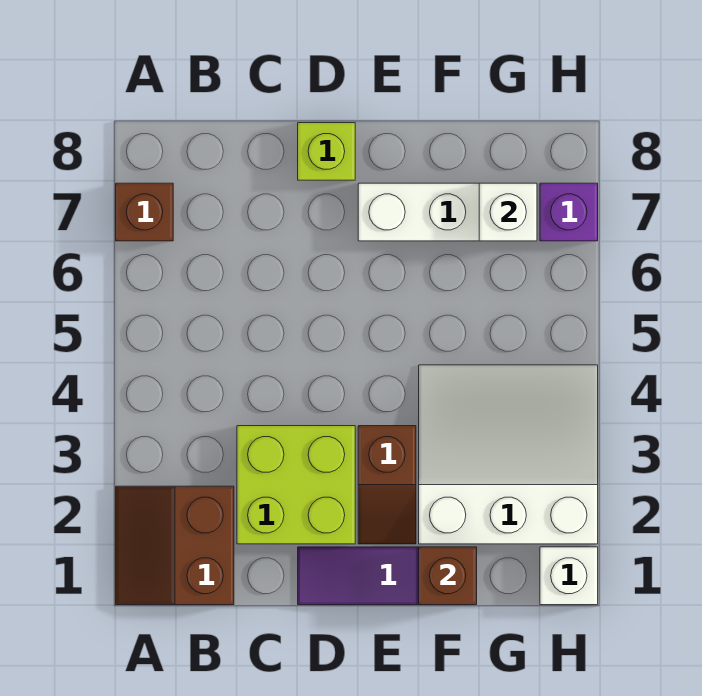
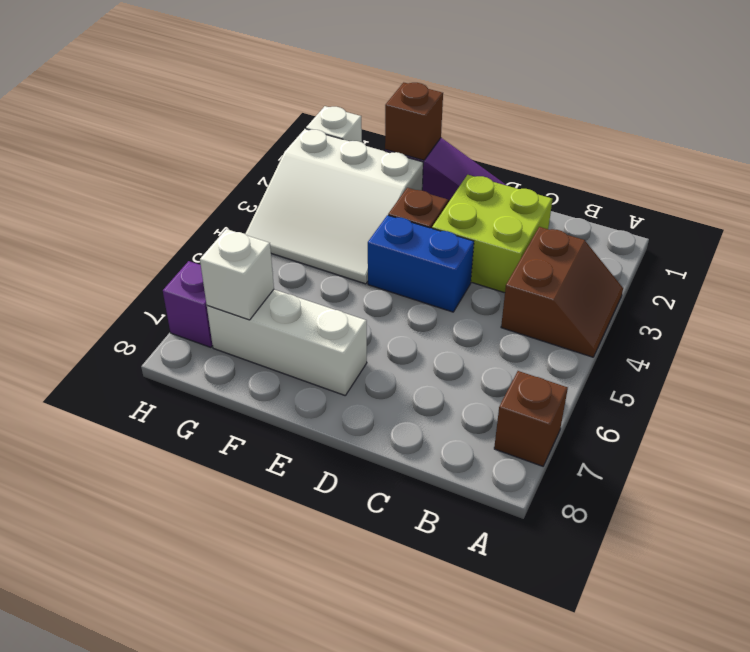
brown 2x2 slope [116,486,234,605] -> brown 2x2 slope moved to [501,227,623,357]
none -> blue 1x2 brick [368,215,474,312]
lime 1x1 brick [298,123,355,180] -> none

